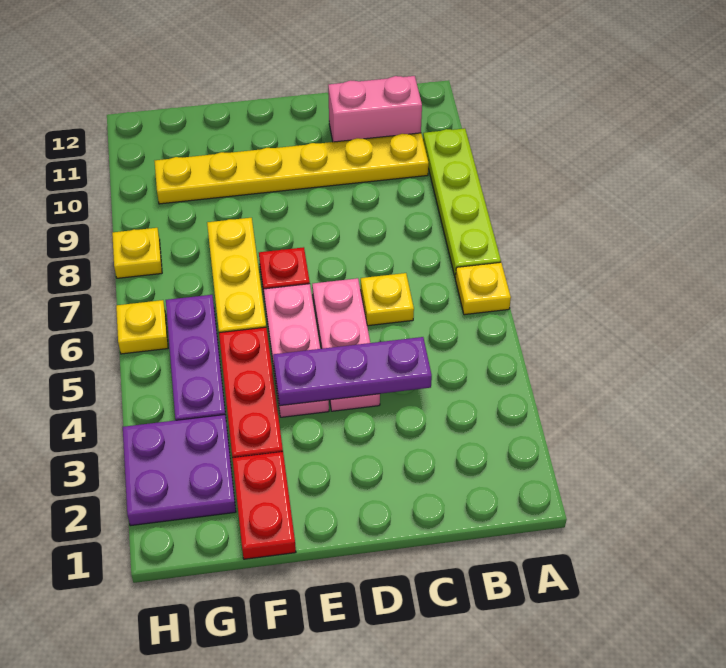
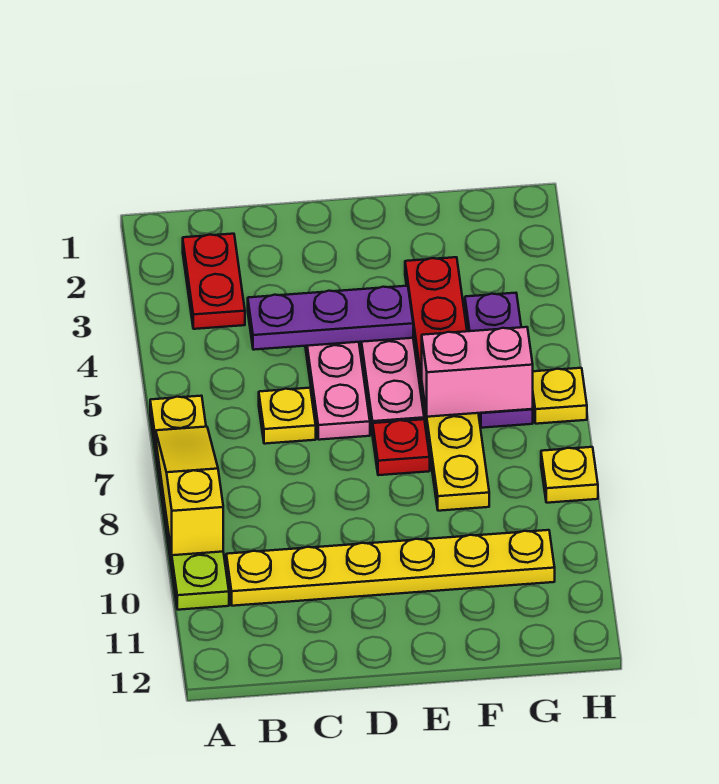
none -> yellow 1x3 slope [156,427,223,555]
pink 1x2 brick [328,76,422,142] -> pink 1x2 brick moved to [421,327,533,417]
red 1x2 plate [232,452,296,559] -> red 1x2 plate moved to [183,234,245,329]
purple 2x2 plate [123,415,236,526] -> none

